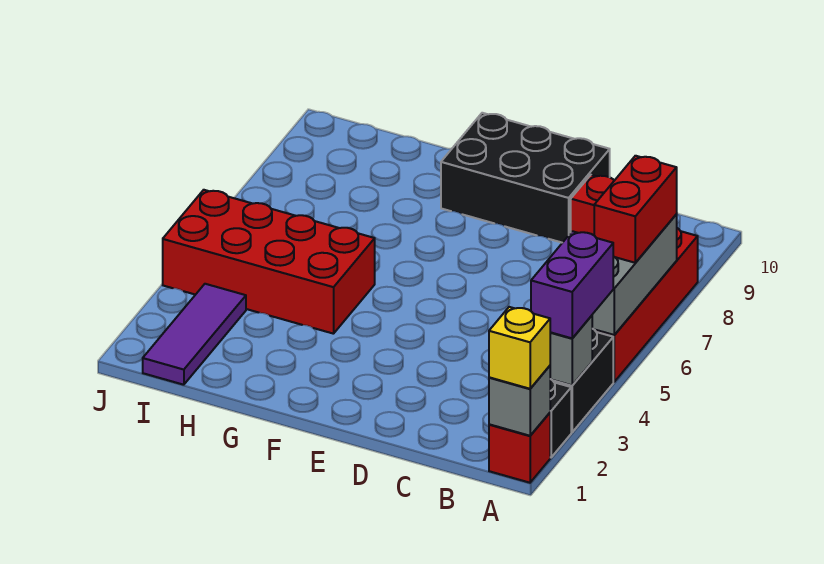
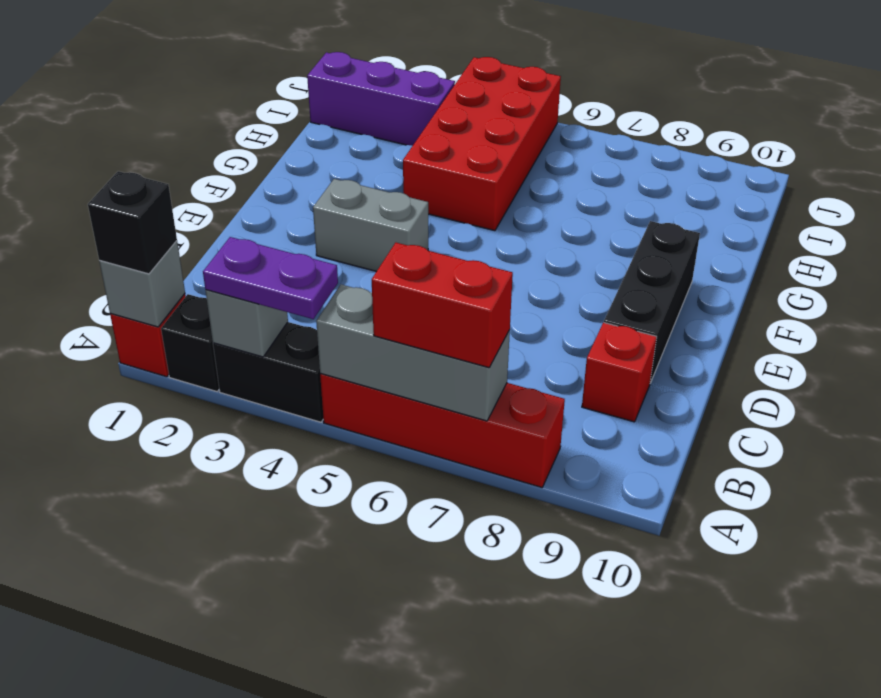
yellow 1x1 brick [489,307,550,389] -> black 1x1 brick [88,171,177,274]
purple 1x2 brick [531,231,613,338] -> purple 1x2 plate [203,237,338,319]
black 2x3 brick [441,113,610,243] -> black 1x3 brick [604,221,700,383]
none -> grey 1x2 brick [313,179,428,271]
purple 1x3 tile [143,284,246,385] -> purple 1x3 brick [307,52,455,146]

